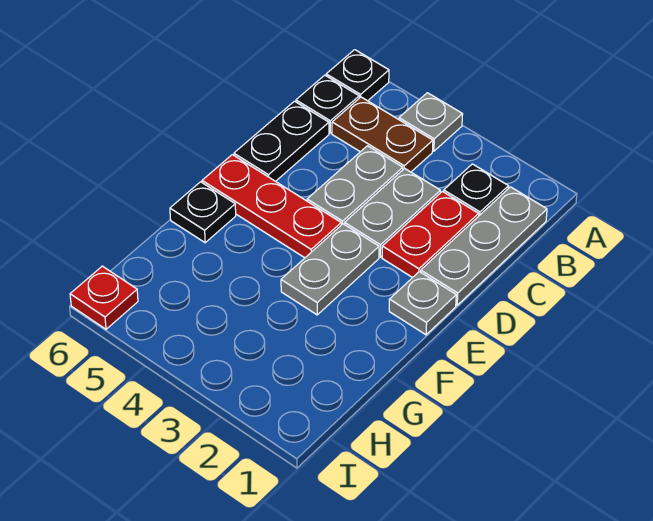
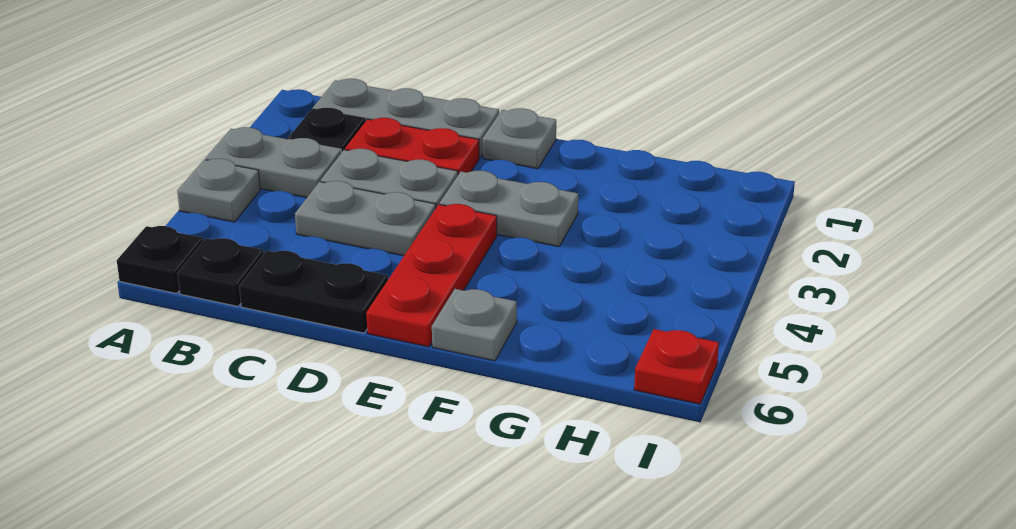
none -> grey 1x2 plate [205,127,341,198]
brown 1x2 plate [332,97,433,172] -> none
black 1x1 plate [170,182,236,243] -> grey 1x1 plate [432,289,517,361]

